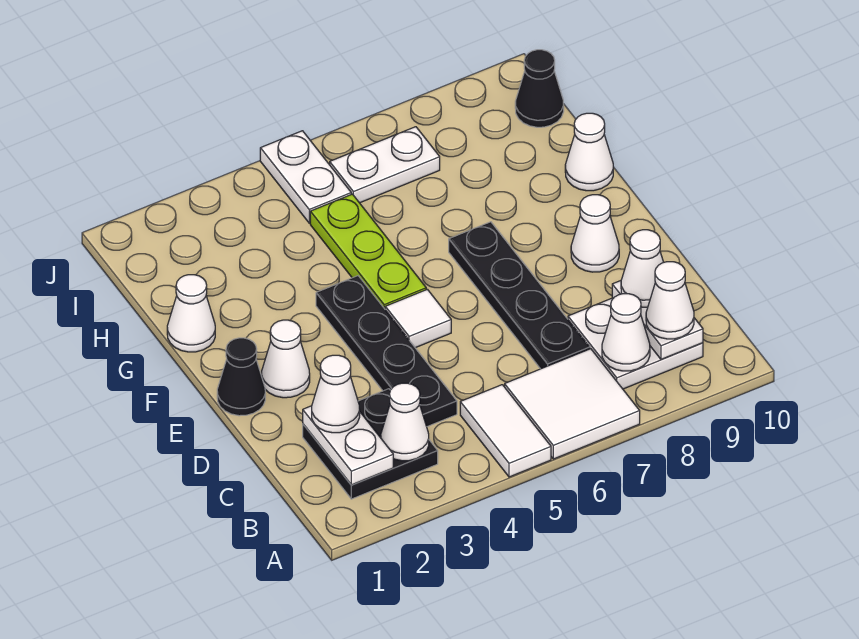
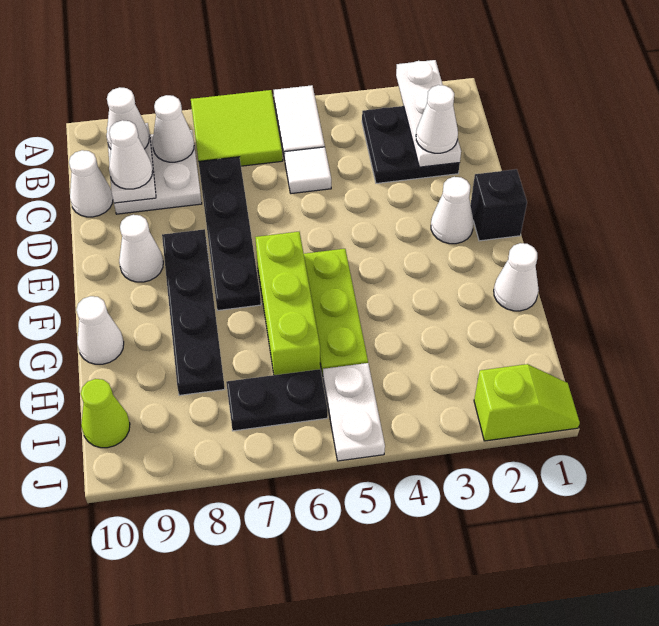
white 2x2 tile [505,349,640,459] -> lime 2x2 tile [191,90,283,166]
white 1x2 plate [303,406,393,485] -> white 1x3 plate [396,60,461,167]
white 1x1 cone [381,383,429,461] -> white 1x1 cone moved to [69,150,113,217]
black 1x4 plate [316,276,457,427] -> black 1x4 plate moved to [162,229,225,395]
black 1x1 cone [217,338,265,416] -> black 1x1 brick [471,169,527,241]
white 1x1 tile [385,289,451,348] -> white 1x1 tile moved to [284,147,331,194]
none -> lime 1x3 brick [255,232,320,375]
white 1x2 plate [330,127,440,203] -> black 1x2 plate [226,369,328,431]
black 1x1 cone [515,50,564,127] -> lime 1x1 cone [81,379,130,448]
none -> lime 1x2 slope [474,364,580,441]

